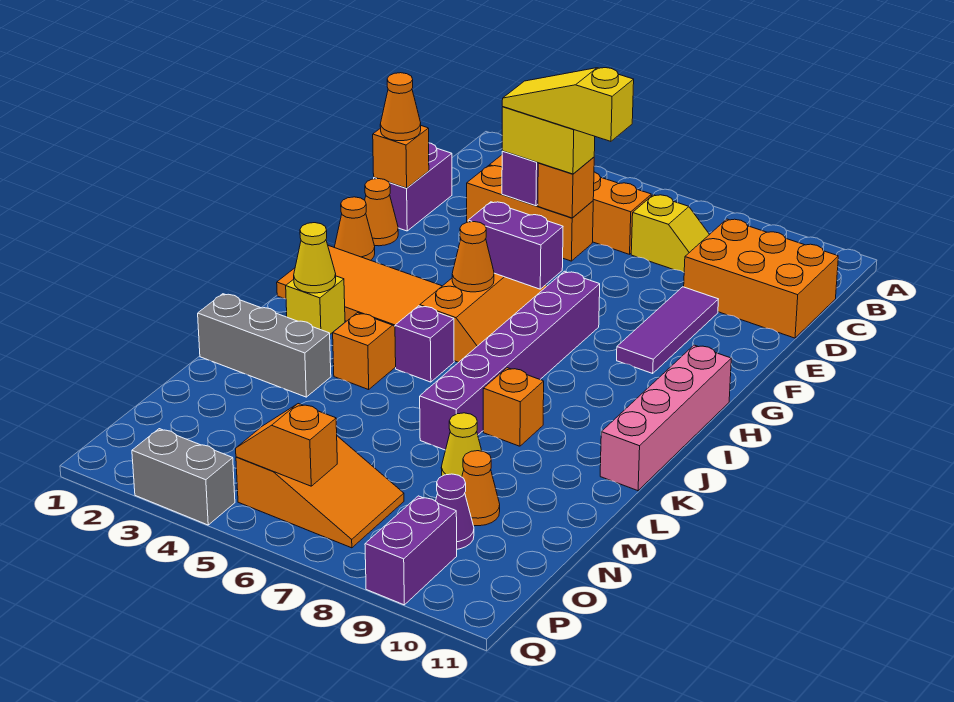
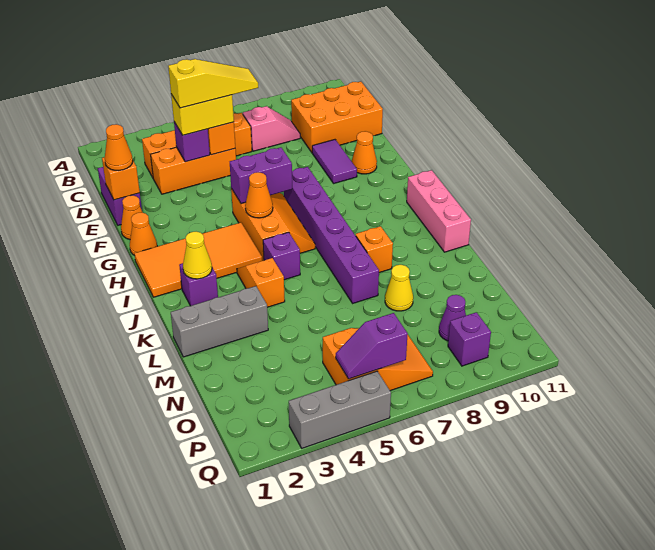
yellow 1x2 slope [631,195,710,272] -> pink 1x2 slope [243,106,300,151]
yellow 1x3 slope [502,68,634,141] -> yellow 1x3 slope turned to [168,59,258,108]
purple 1x3 tile [617,287,718,373] -> purple 1x2 tile [312,140,357,183]
pink 1x4 brick [600,345,731,491] -> pink 1x3 brick [407,170,471,252]
yellow 1x1 brick [286,276,345,334] -> purple 1x1 brick [179,263,218,306]
orange 1x1 cone [462,451,500,526] -> orange 1x1 cone moved to [352,131,377,174]
orange 1x2 slope [236,404,337,486] -> purple 1x2 slope [336,313,408,379]
purple 1x2 brick [365,496,457,605] -> purple 1x1 brick [448,312,491,366]
grey 1x2 brick [132,429,235,525] -> grey 1x3 brick [289,371,391,448]

